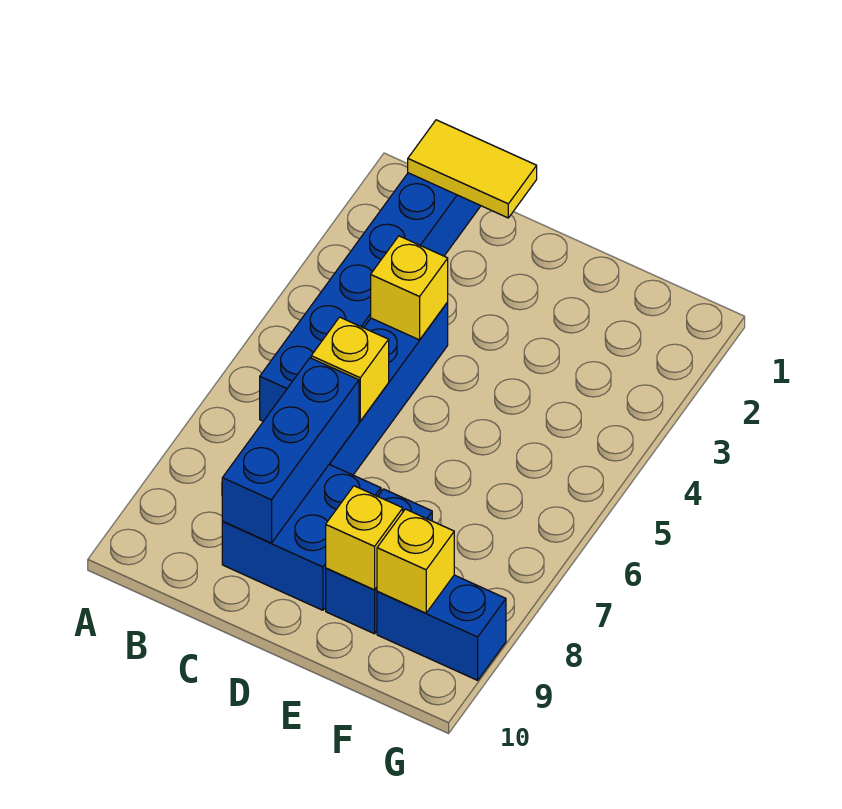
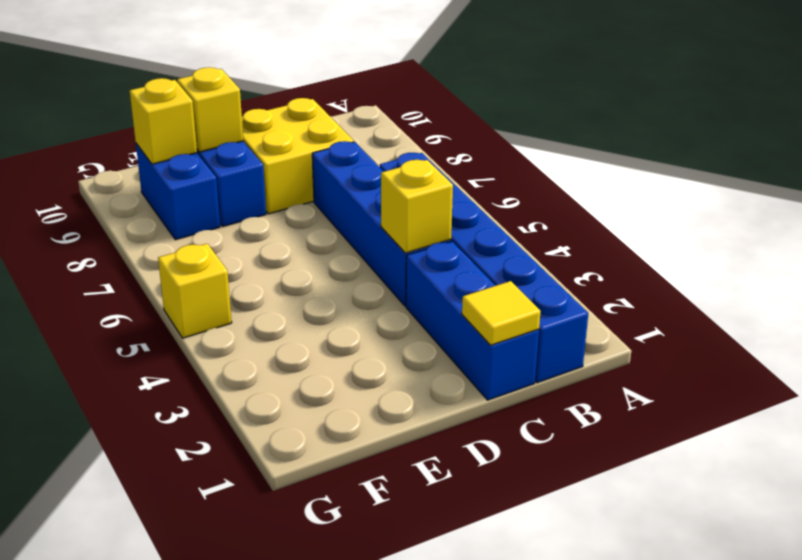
yellow 1x2 tile [408,120,537,218] -> yellow 1x1 tile [462,281,541,345]
yellow 1x1 brick [311,317,389,421] -> yellow 1x1 brick moved to [158,244,232,338]
blue 1x3 brick [222,358,359,543] -> blue 1x3 brick moved to [406,241,539,400]
blue 2x2 brick [222,464,381,610] -> yellow 2x2 brick [242,98,354,214]
blue 1x2 brick [377,575,506,680] -> blue 1x2 brick turned to [136,144,220,240]

